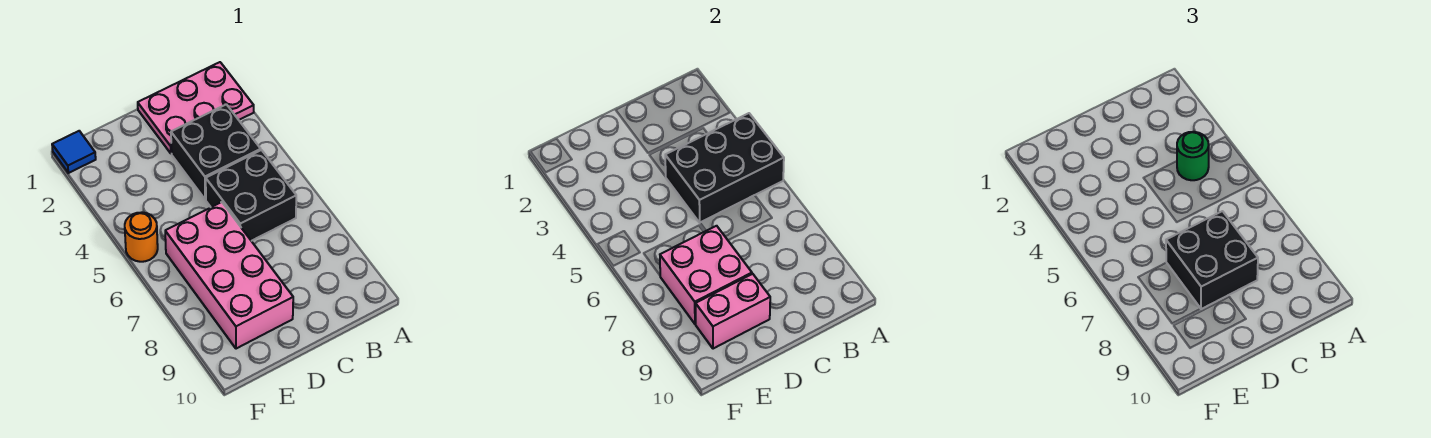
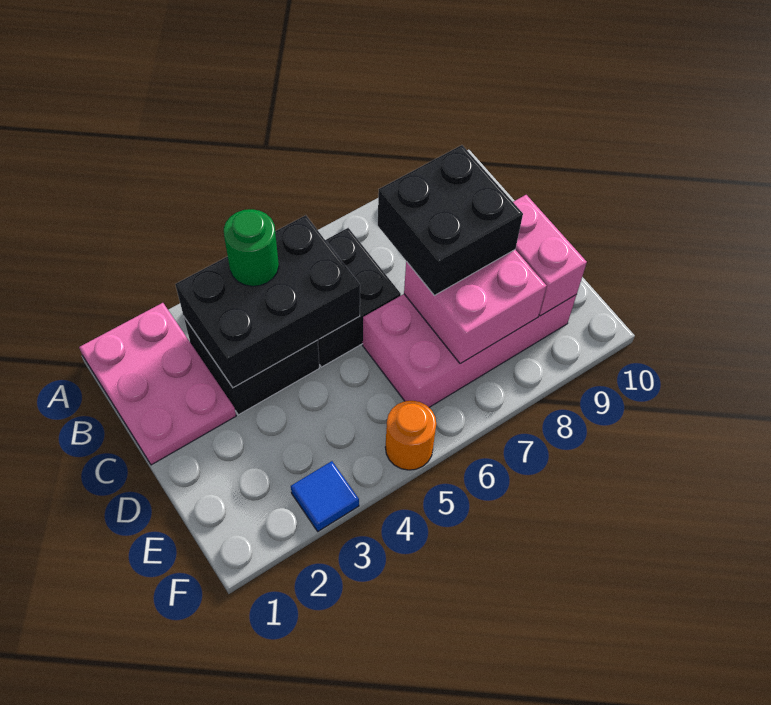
black 2x3 brick [665,113,784,223] -> black 2x3 brick turned to [175,215,360,388]
blue 1x1 tile [52,131,96,173] -> blue 1x1 tile moved to [291,461,359,531]

